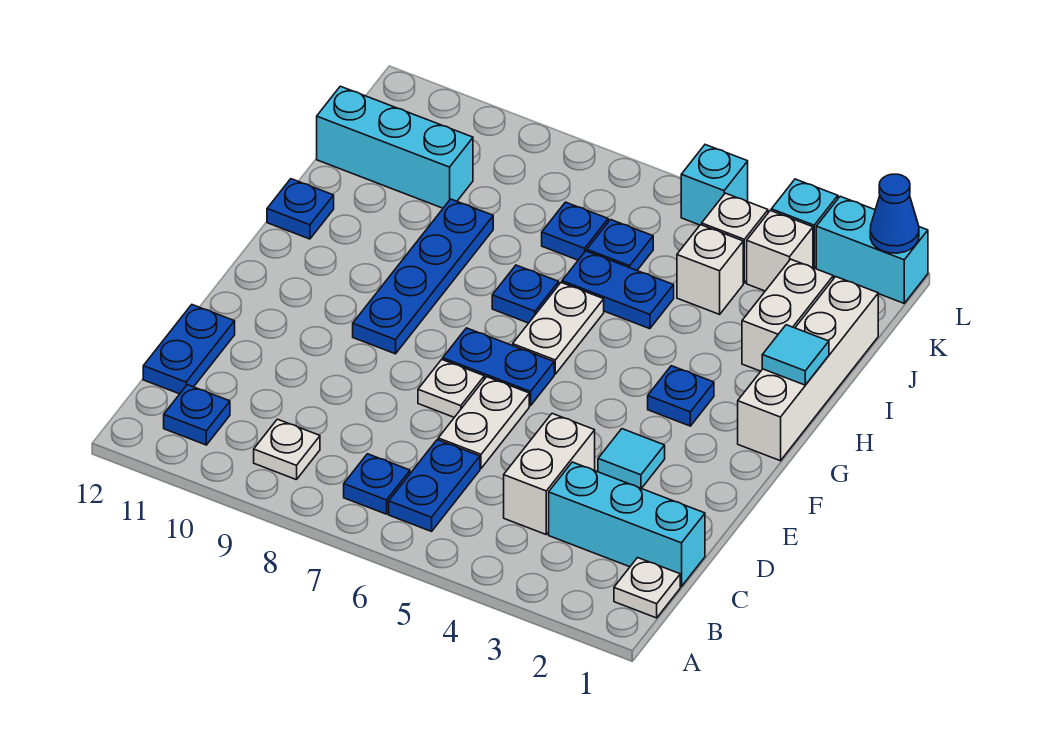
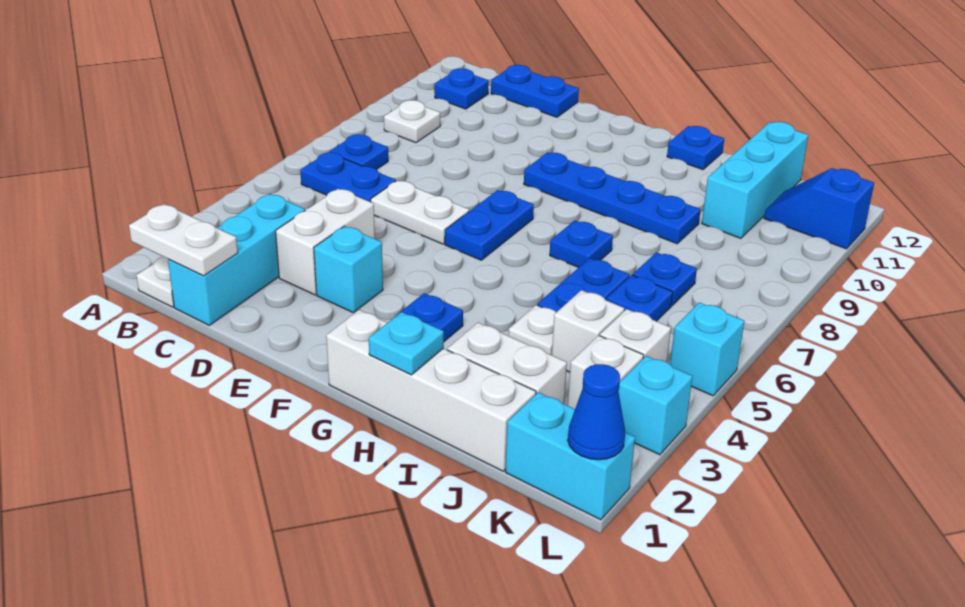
white 1x2 brick [504,413,595,534] -> white 1x2 brick turned to [276,189,375,295]
cyan 1x1 tile [598,429,665,488] -> cyan 1x1 brick [314,226,383,313]
white 1x1 plate [418,360,484,417] -> white 1x1 plate moved to [508,305,556,355]
white 1x2 plate [513,283,604,374] -> white 1x2 plate moved to [129,204,238,276]
cyan 1x1 tile [762,325,829,385] -> cyan 1x1 plate [369,312,444,375]
none -> blue 1x2 slope [764,168,874,249]
cyan 1x2 brick [816,196,928,303] -> cyan 1x2 brick turned to [506,392,635,520]

